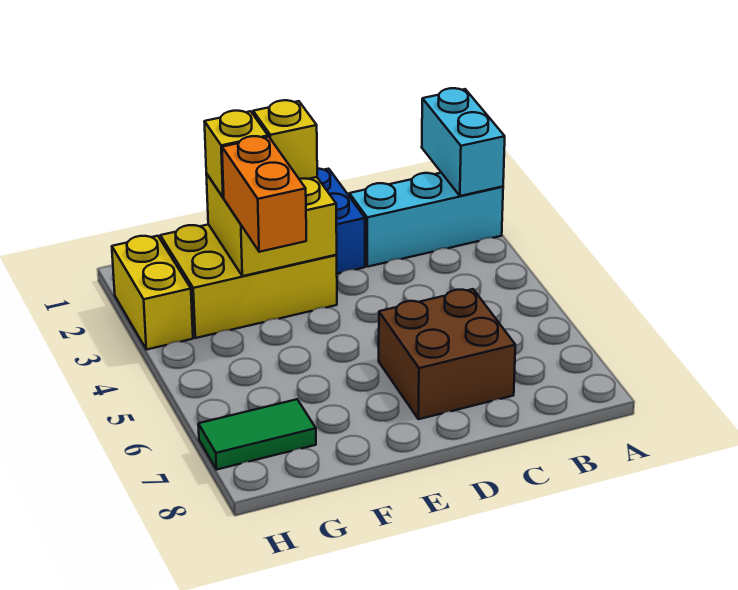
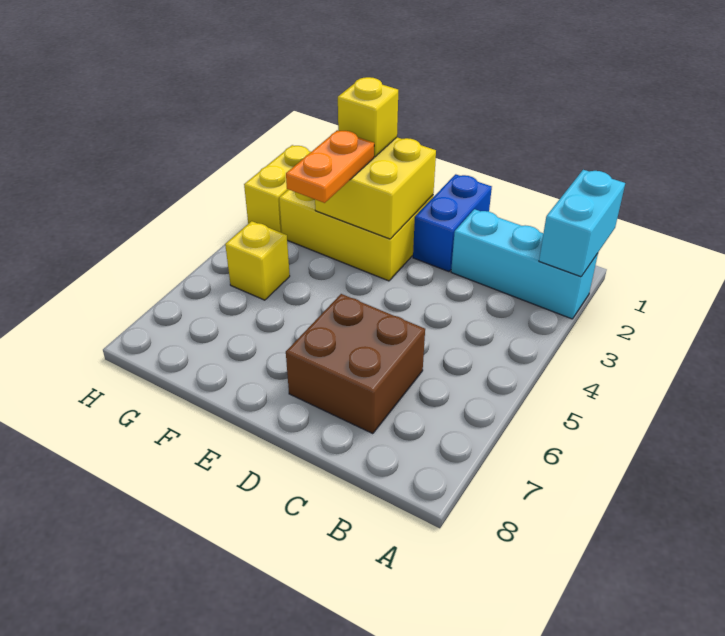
yellow 1x1 brick [253,100,317,179] -> yellow 1x1 brick moved to [225,221,290,300]
orange 1x2 brick [222,136,306,252] -> orange 1x2 plate [286,130,374,203]
green 1x2 tile [198,399,316,470] -> none

